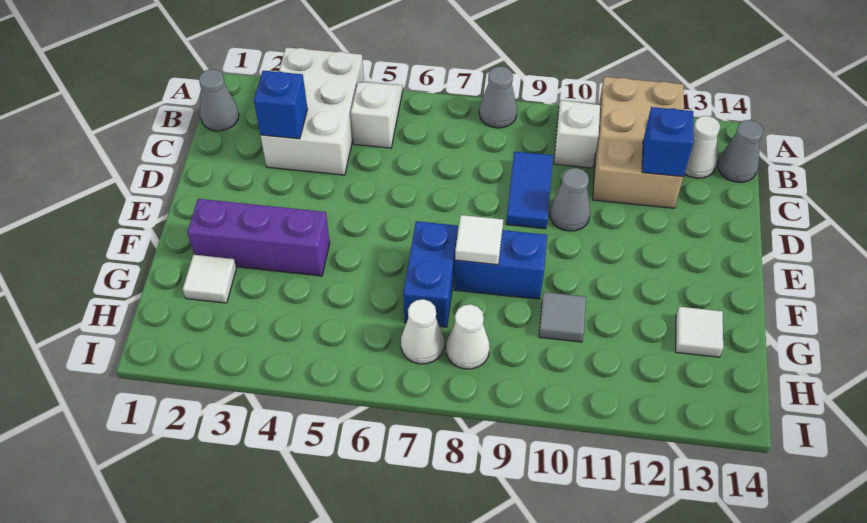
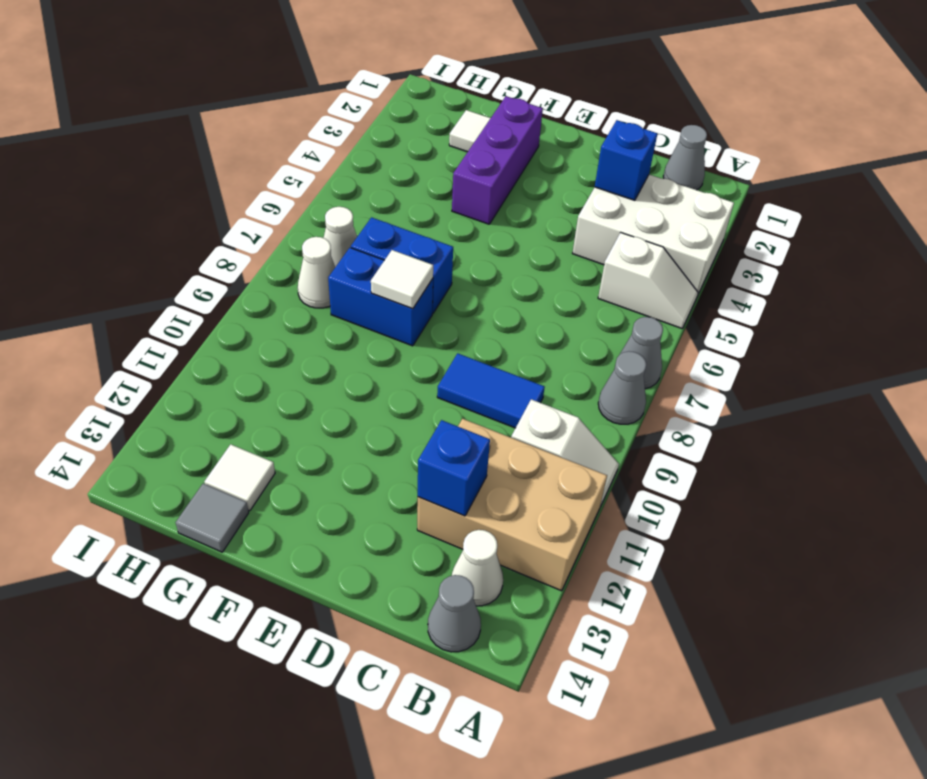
grey 1x1 cone [550,168,591,231] -> grey 1x1 cone moved to [620,317,663,389]
blue 1x2 brick [454,230,547,299] -> blue 1x2 brick turned to [328,248,433,346]
grey 1x1 tile [539,292,586,342] -> grey 1x1 tile moved to [176,484,249,552]

